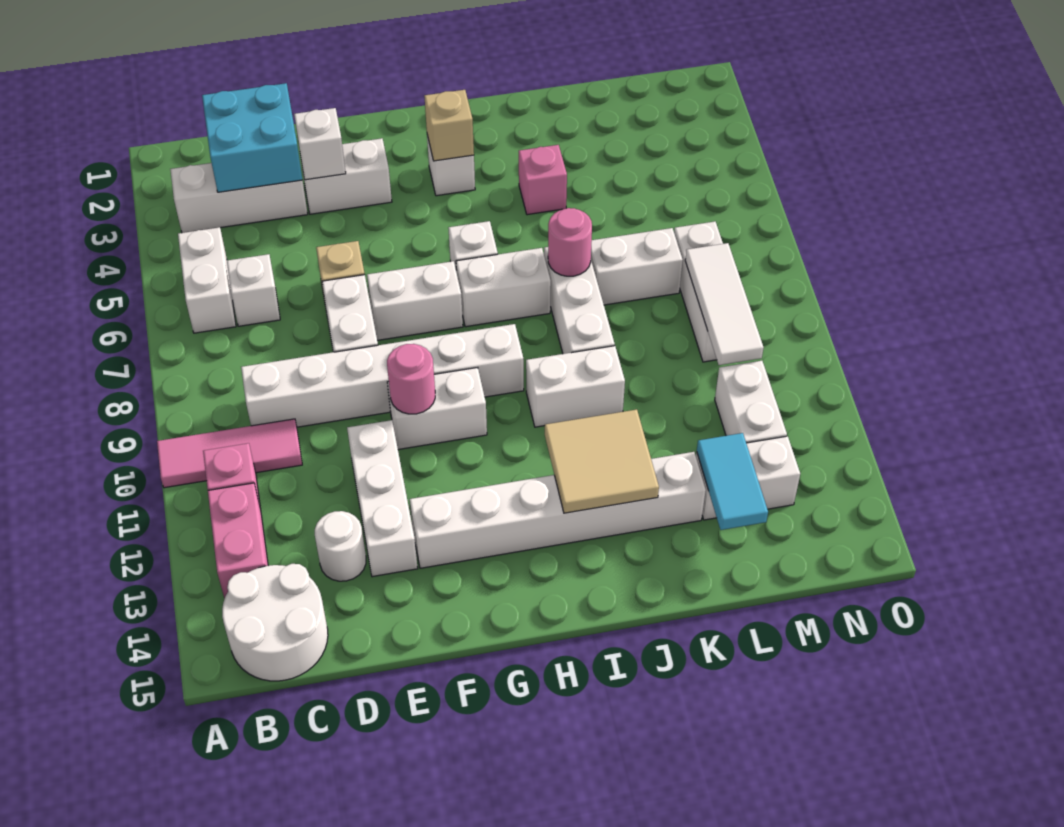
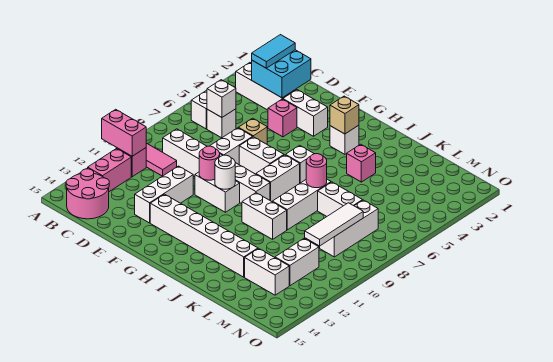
none -> pink 1x2 brick [102,109,146,156]
white 2x2 round brick [222,564,328,681] -> pink 2x2 round brick [66,169,109,219]
white 1x1 round brick [315,511,366,581] -> white 1x1 round brick moved to [215,155,235,189]
white 1x1 brick [294,108,346,180] -> white 1x1 brick moved to [207,80,236,117]
none -> pink 1x1 brick [268,99,297,137]
white 1x2 brick [456,248,551,327] -> white 1x2 brick turned to [256,155,300,201]
tan 2x2 tile [545,409,659,513] -> none
cyan 1x2 tile [697,433,768,530] -> cyan 1x2 tile moved to [252,35,295,68]

